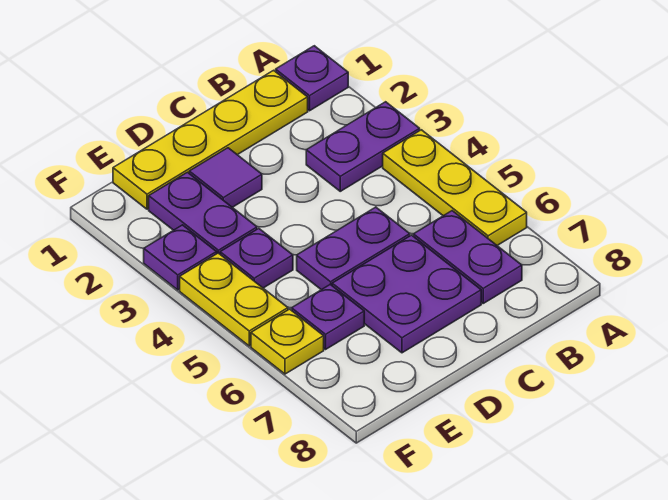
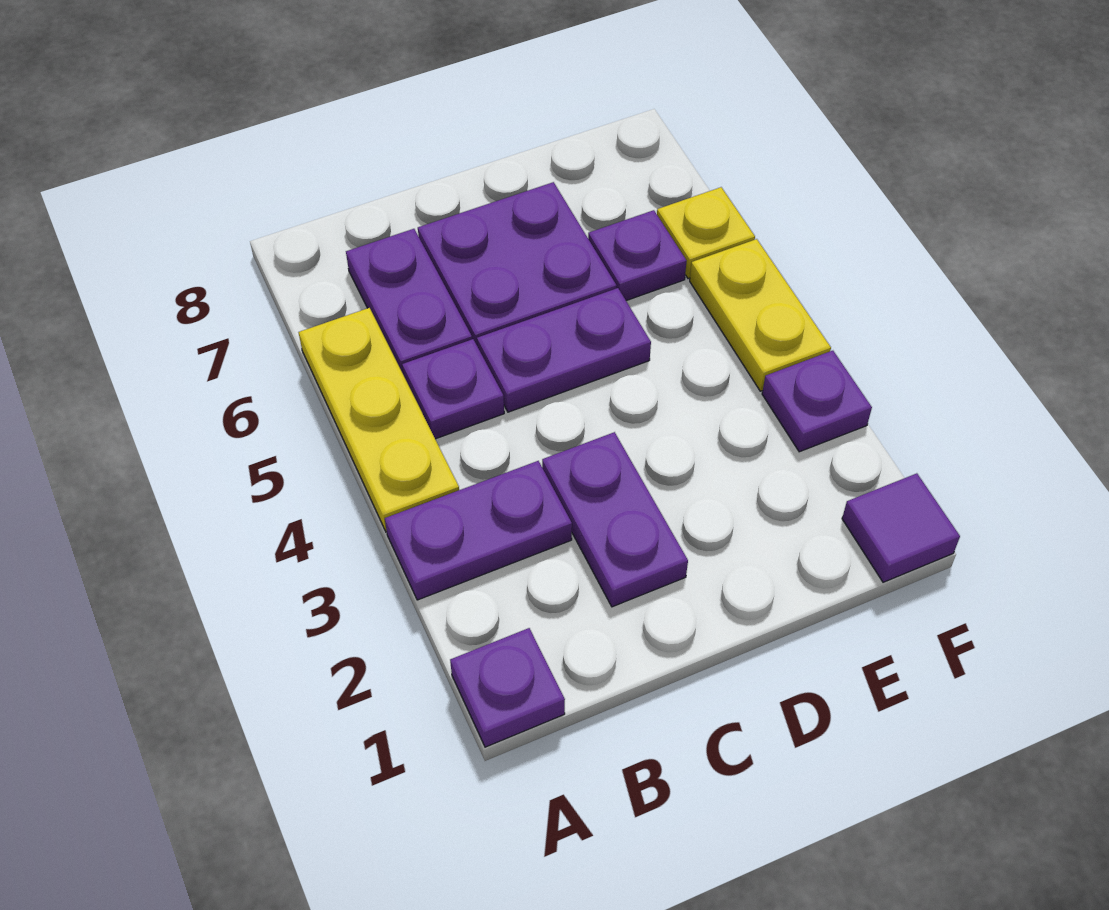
yellow 1x4 plate [113,70,308,209] -> none
purple 1x1 tile [189,148,262,207] -> purple 1x1 tile moved to [842,473,960,582]
purple 1x2 plate [149,172,257,254] -> purple 1x2 plate moved to [542,432,688,607]
purple 1x1 plate [220,229,293,288] -> purple 1x1 plate moved to [402,339,504,439]

